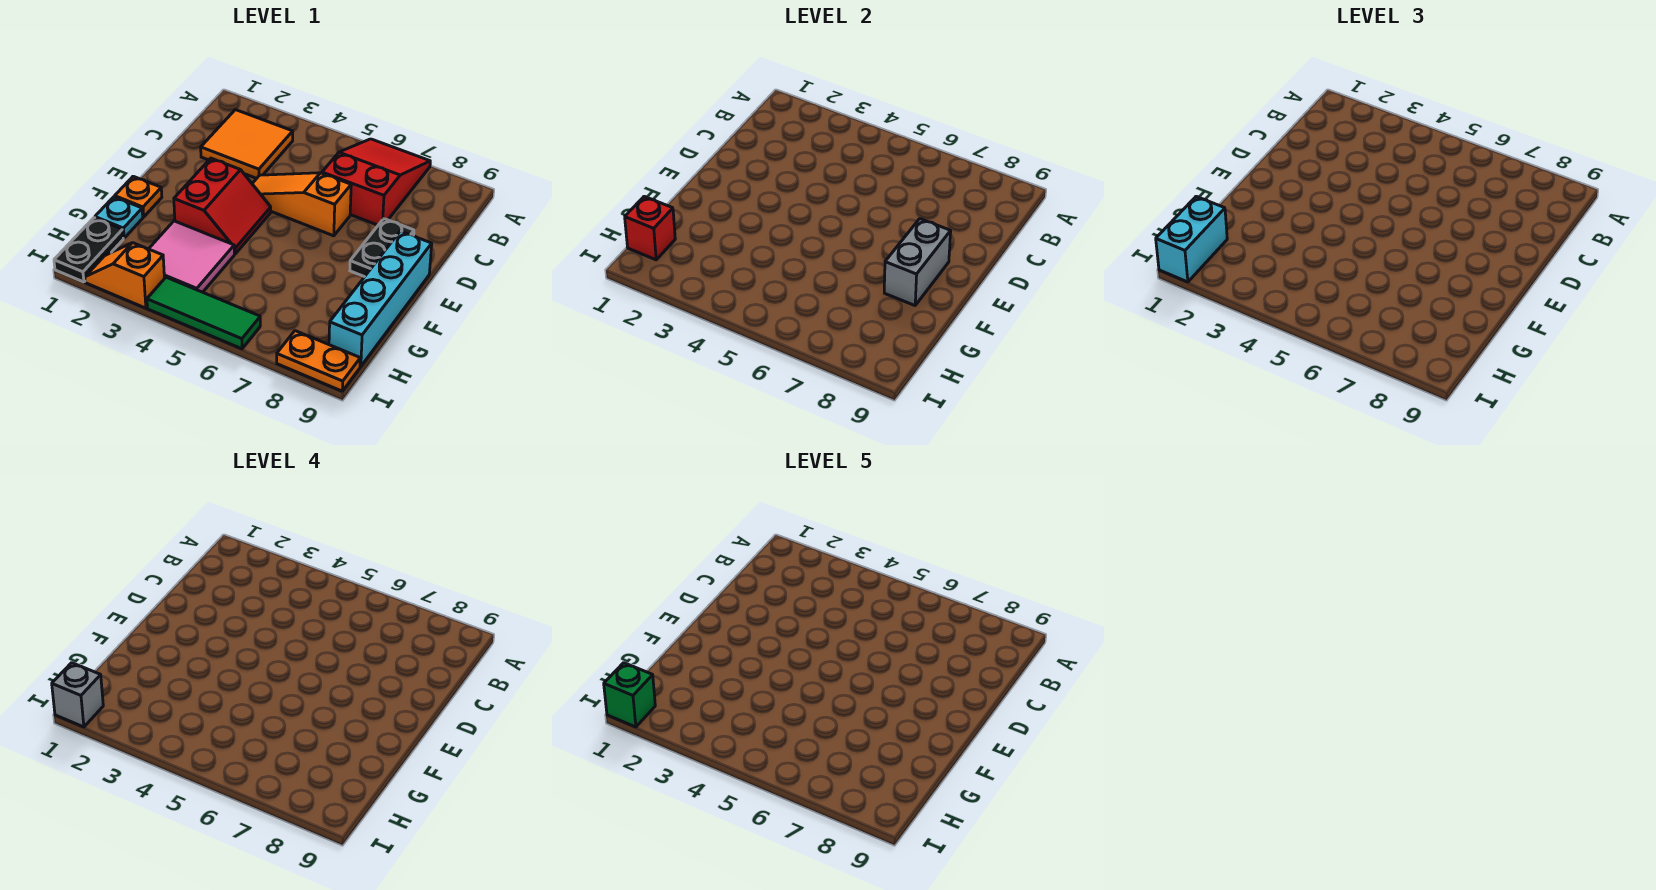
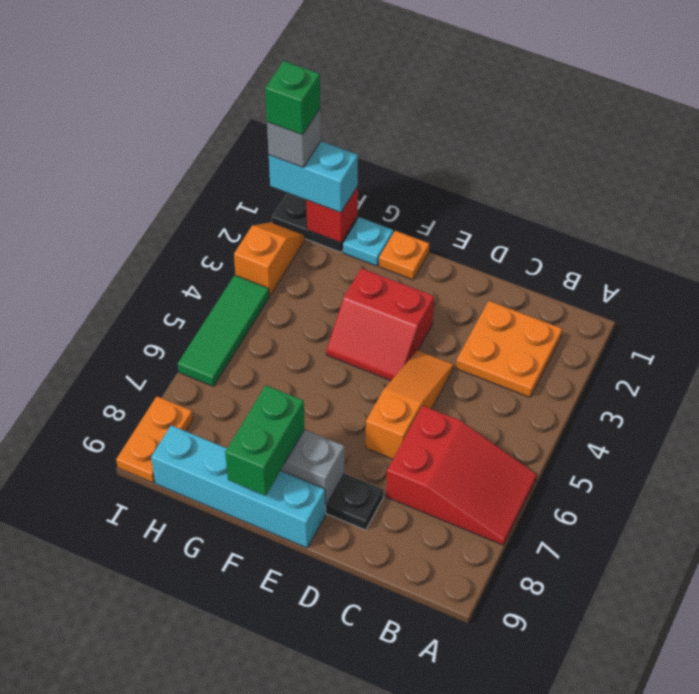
orange 2x2 tile [201,110,293,178] -> orange 2x2 plate [456,301,562,397]
none -> green 1x2 brick [225,385,305,496]
pink 2x2 tile [149,221,234,292] -> none

